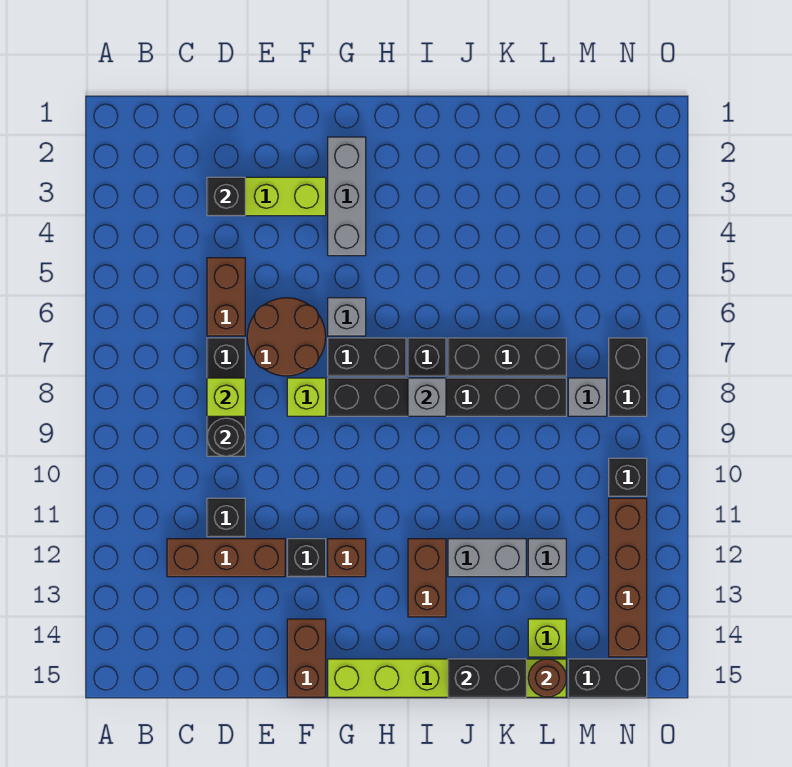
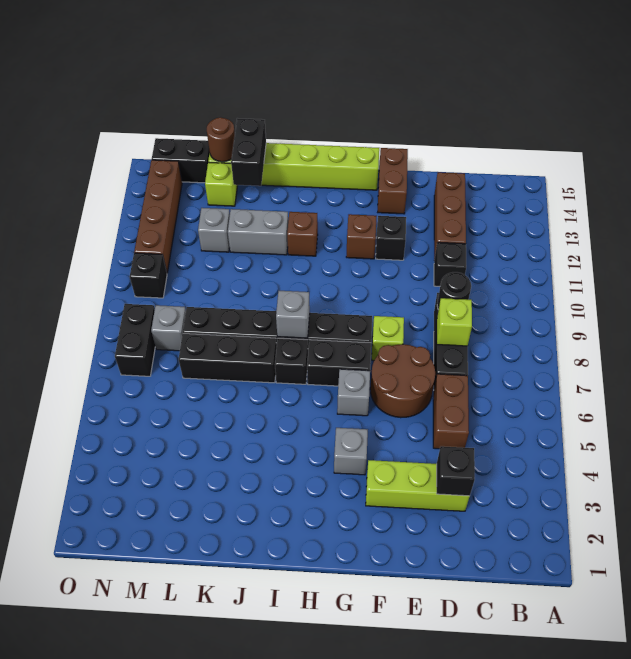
brown 1x3 brick [167,539,285,577] -> brown 1x3 brick turned to [434,172,466,259]
grey 1x3 brick [328,137,366,256] -> grey 1x1 brick [334,428,368,475]
brown 1x2 brick [408,539,446,617] -> brown 1x1 brick [287,212,318,256]
black 1x2 brick [448,659,526,697] -> black 1x2 brick turned to [231,118,266,186]

